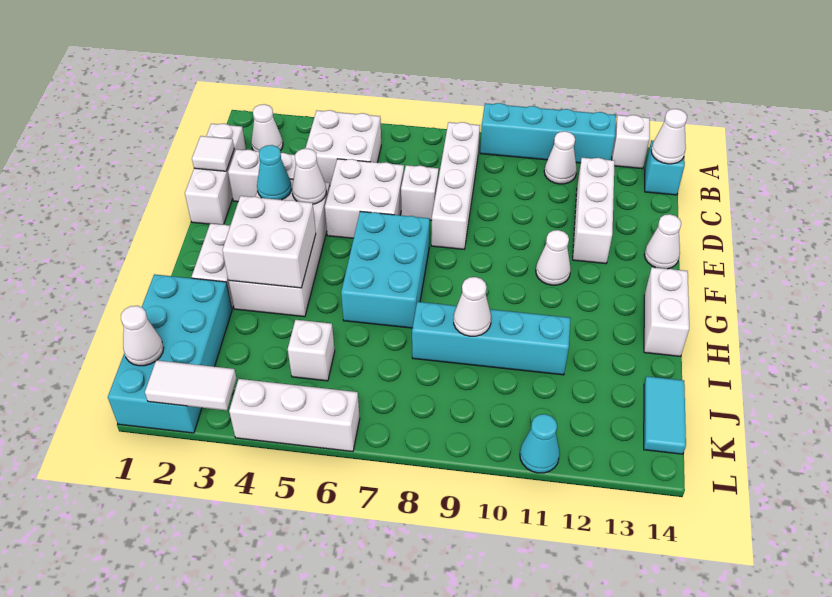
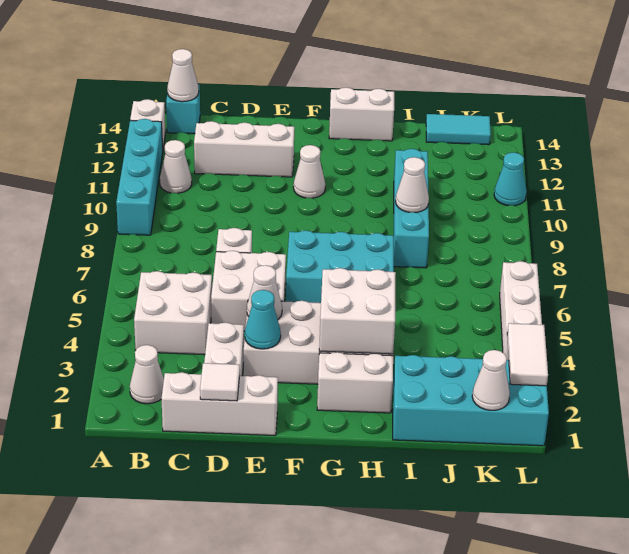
white 1x4 brick [431,122,480,249] -> none
white 1x1 cone [644,214,681,269] -> none
white 1x1 brick [288,320,335,381] -> none

